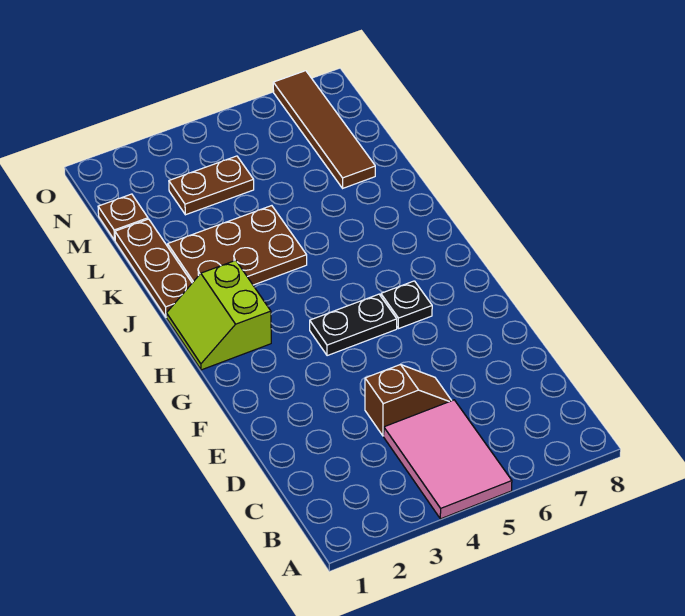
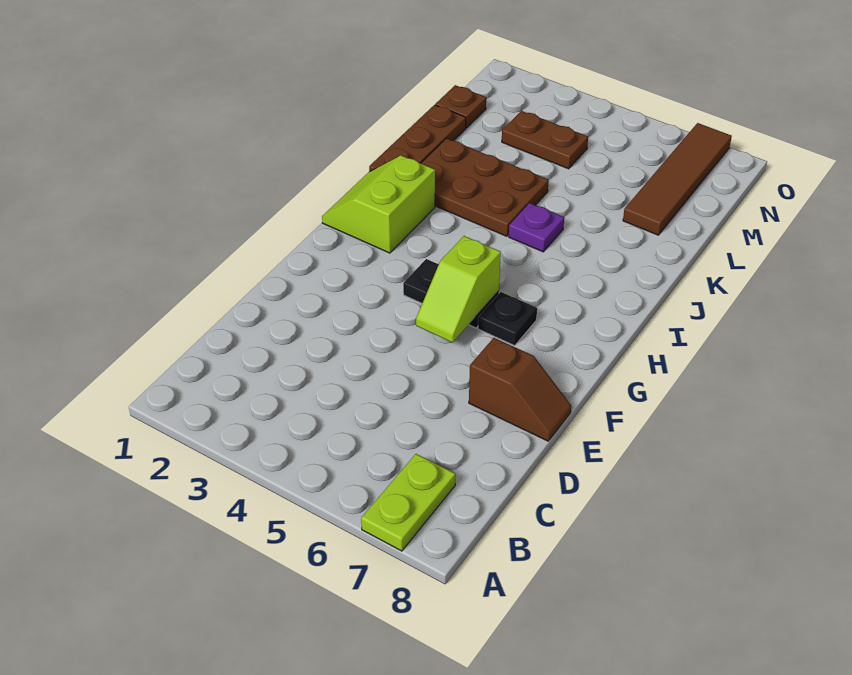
pink 2x3 tile [384,400,512,519] -> none
none -> lime 1x2 plate [361,454,455,551]
brown 1x2 slope [365,365,452,436] -> brown 1x2 slope moved to [469,338,571,441]
none -> lime 1x2 slope [416,236,501,343]
none -> purple 1x1 plate [509,203,564,252]

